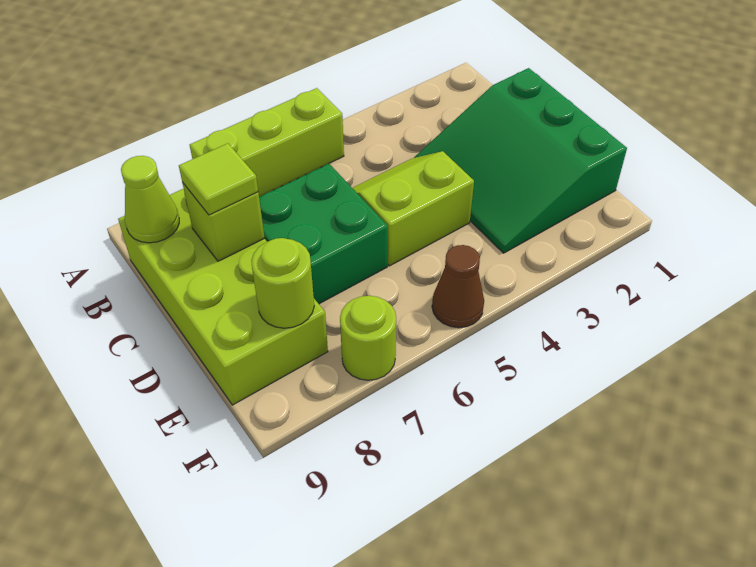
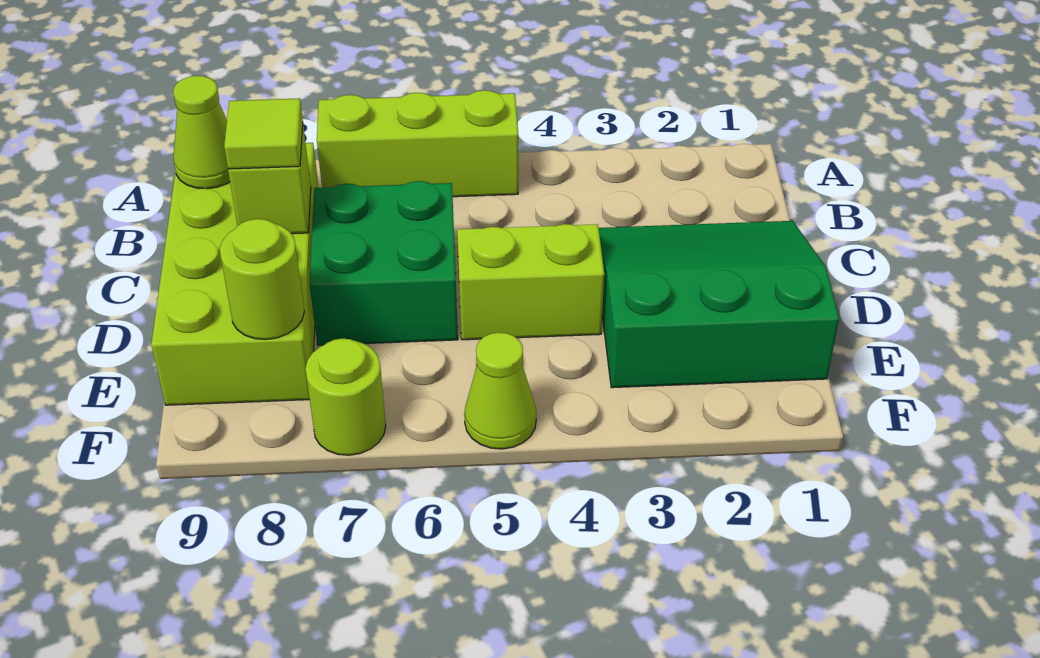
green 3x3 slope [414,68,627,253] -> green 3x3 slope turned to [599,221,839,388]
brown 1x1 cone [432,245,484,328] -> lime 1x1 cone [464,332,536,449]

